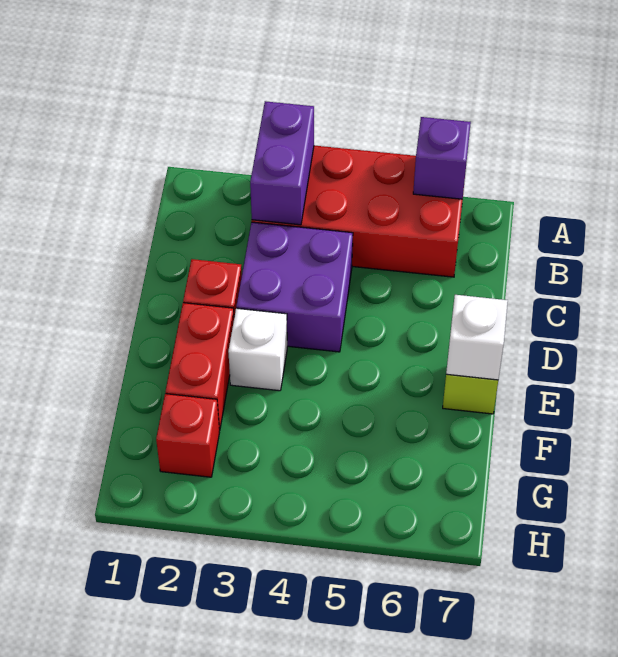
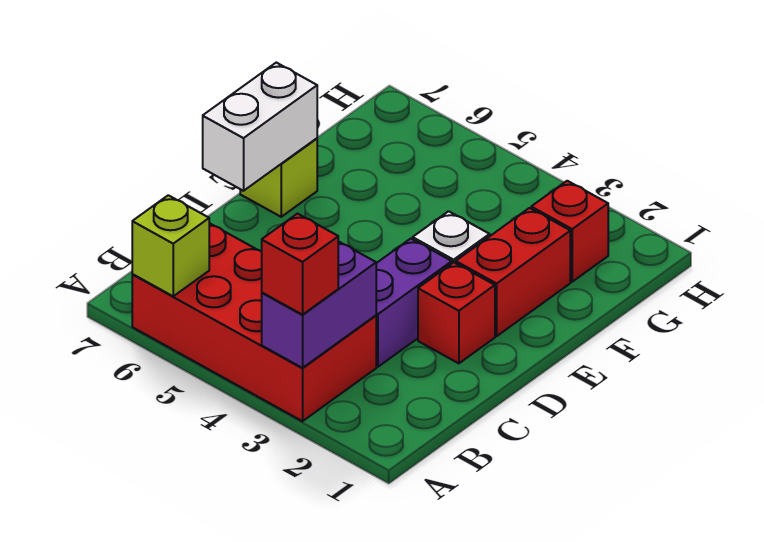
none -> red 1x1 brick [262,214,338,315]
purple 1x1 brick [413,117,471,199] -> lime 1x1 brick [132,195,209,296]
purple 2x2 brick [236,222,353,352] -> purple 1x2 brick [376,239,452,367]
white 1x1 brick [446,295,508,380] -> white 1x2 brick [203,63,317,191]

